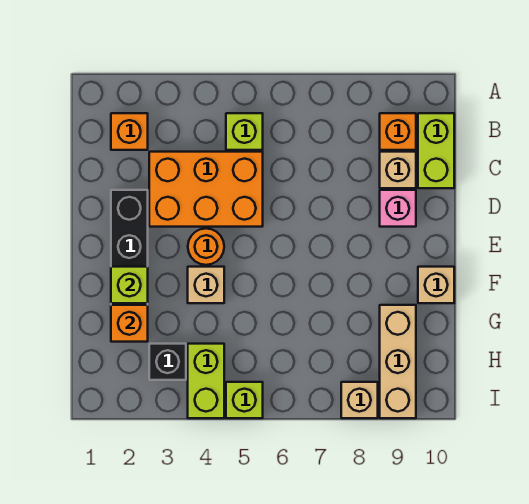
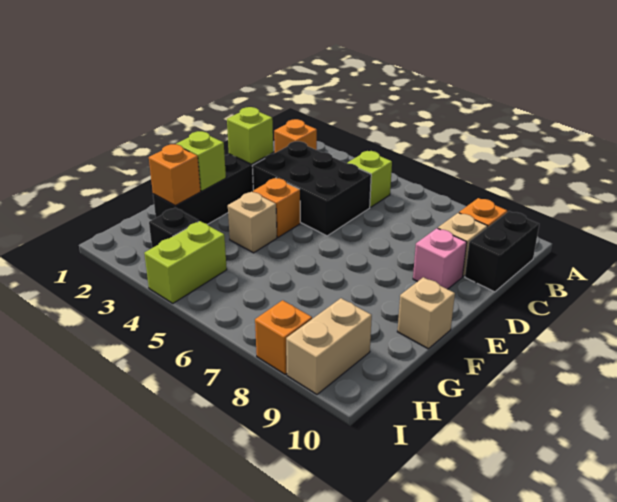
lime 1x2 brick [418,113,454,188] -> black 1x2 brick [465,211,539,292]
orange 2x3 brick [149,152,263,227] -> black 2x3 brick [252,141,371,236]
orange 1x1 round brick [188,229,224,265] -> orange 1x1 brick [253,178,300,237]
tan 1x3 brick [380,305,416,418] -> tan 1x2 brick [286,298,372,394]
lime 1x1 brick [226,382,263,418] -> lime 1x1 brick moved to [227,107,273,164]
tan 1x1 brick [341,382,378,418] -> orange 1x1 brick [255,300,312,374]

